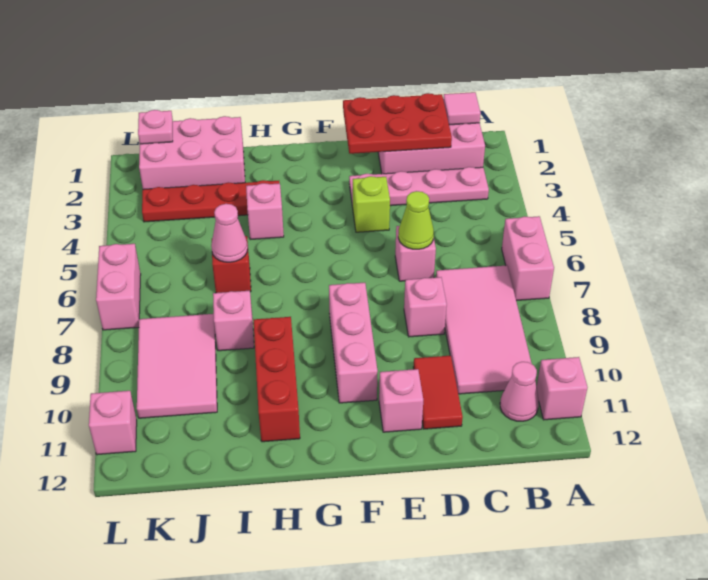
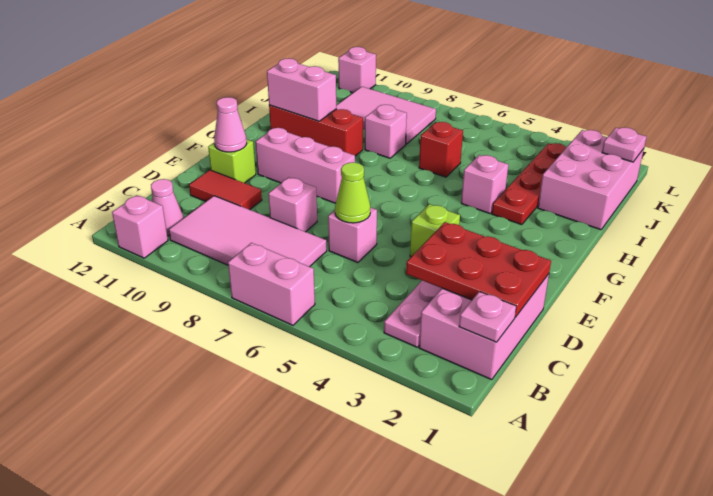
pink 1x1 tile [443,92,481,125] -> pink 1x1 plate [459,292,516,342]
red 2x3 plate [343,93,452,154] -> red 2x3 plate turned to [406,222,551,317]
pink 1x1 brick [379,369,423,432] -> lime 1x1 brick [208,139,256,183]
pink 1x1 cone [211,204,248,262] -> pink 1x1 cone moved to [214,97,247,152]
pink 1x2 brick [96,244,141,330] -> pink 1x2 brick moved to [267,58,336,121]

